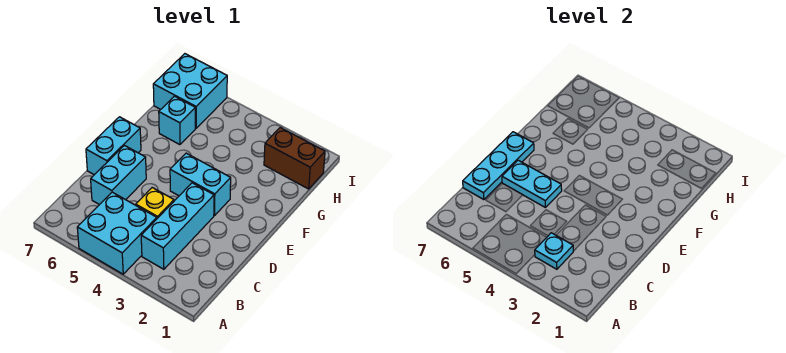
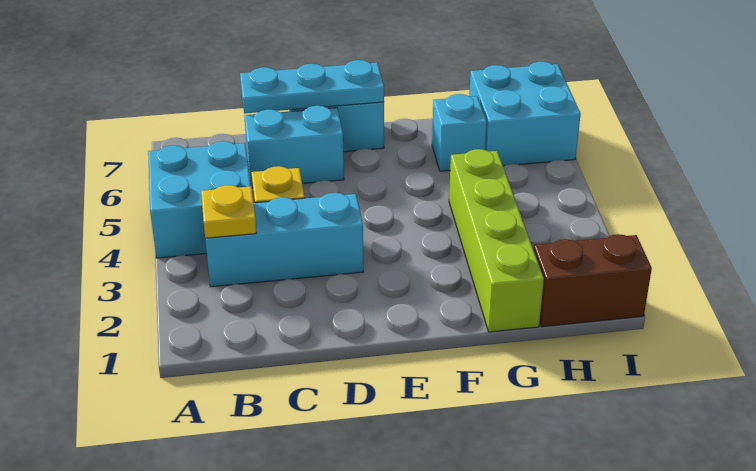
cyan 1x1 plate [535,233,573,269] -> yellow 1x1 plate [201,185,256,238]
cyan 1x2 plate [502,160,562,208] -> none
cyan 1x2 brick [170,153,231,216] -> none
none -> lime 1x4 brick [449,149,544,332]
brown 1x2 brick [264,128,325,189] -> brown 1x2 brick turned to [533,234,652,327]

